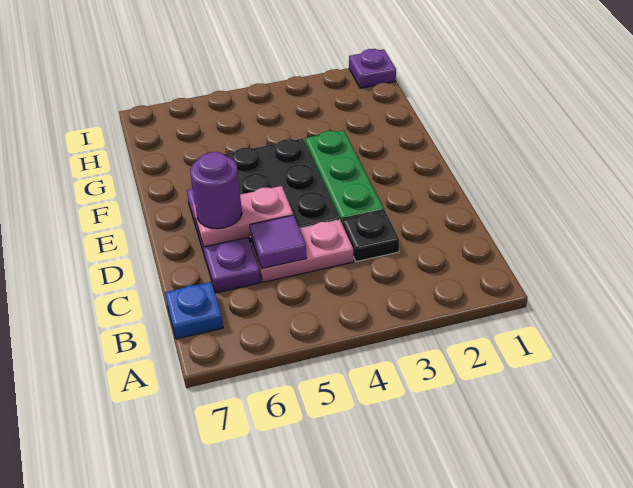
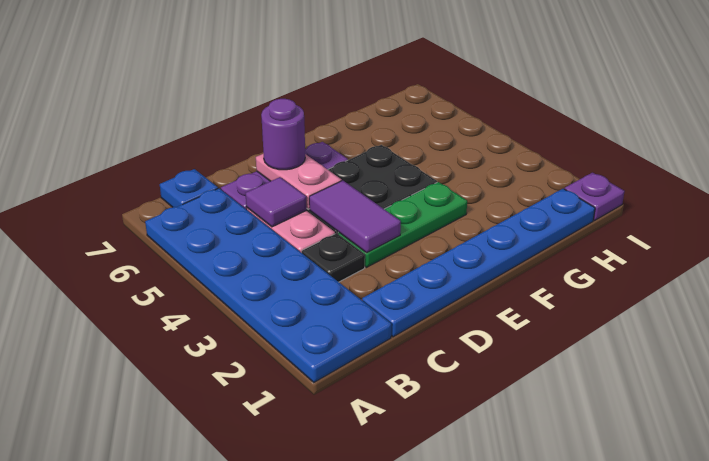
none -> blue 2x6 plate [145,188,391,382]
none -> blue 1x6 plate [362,189,595,337]
none -> purple 1x2 tile [309,180,401,253]

